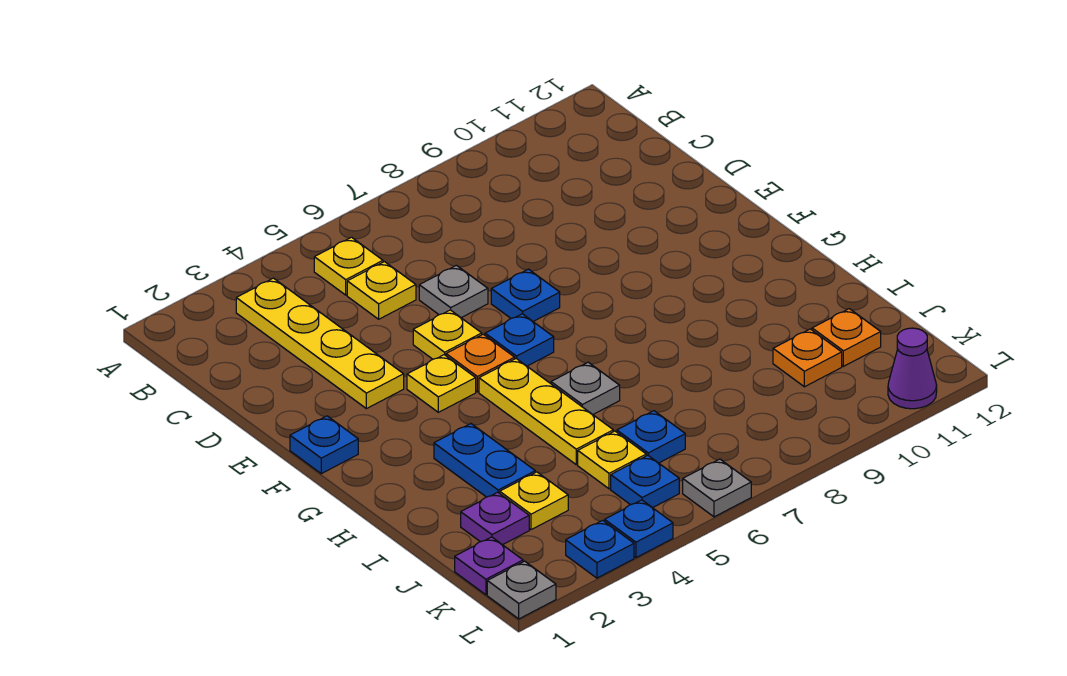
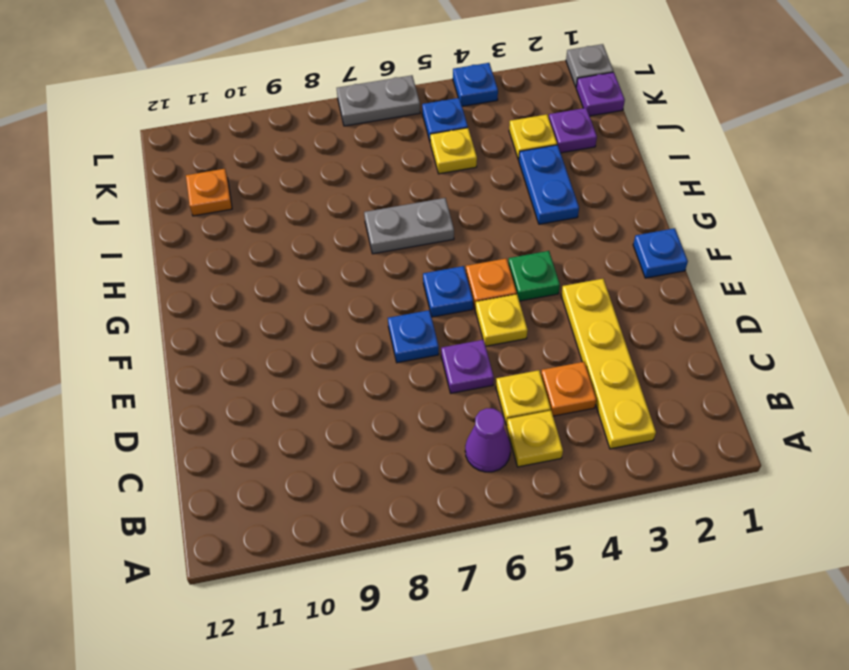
grey 1x1 plate [419,265,488,318] -> purple 1x1 plate [441,340,494,393]
yellow 1x1 plate [407,355,476,412] -> green 1x1 plate [508,251,560,301]
yellow 1x3 plate [479,358,613,465] -> none
grey 1x1 plate [551,362,620,414] -> grey 1x2 plate [364,198,454,254]
blue 1x1 plate [617,411,685,463] -> none
orange 1x1 plate [773,329,842,387] -> orange 1x1 plate moved to [541,362,596,416]
blue 1x1 plate [566,520,634,578] -> none
grey 1x1 plate [683,459,751,517] -> grey 1x2 plate [337,75,420,126]
purple 1x1 cone [888,328,937,409] -> purple 1x1 cone moved to [465,408,511,472]

